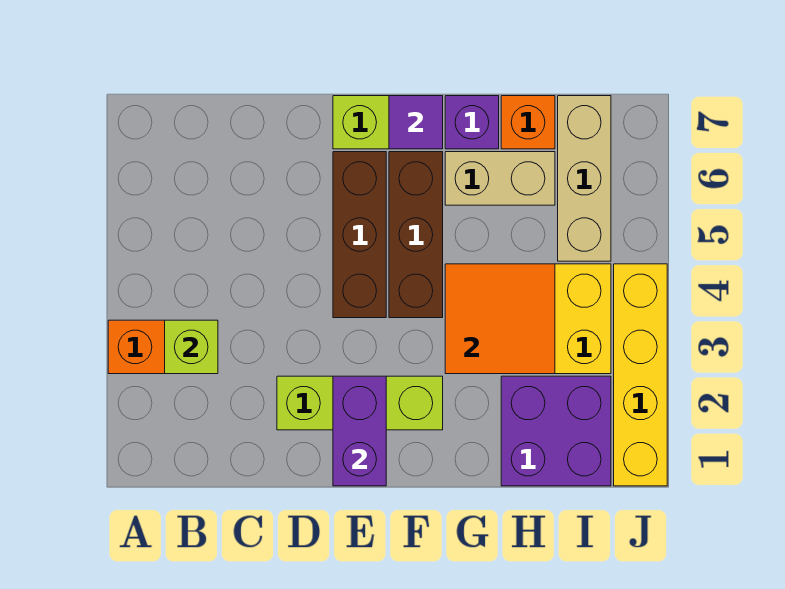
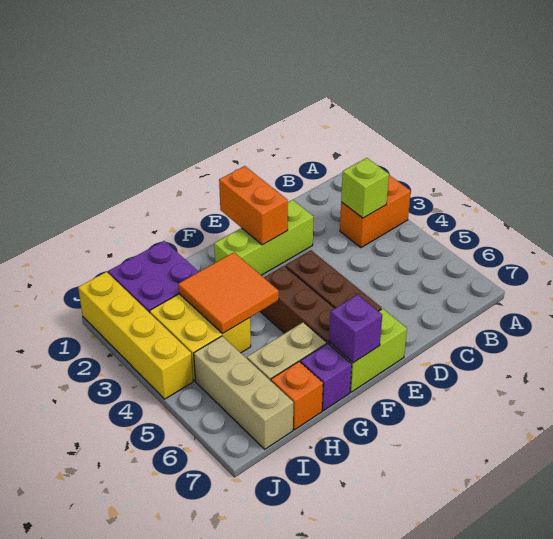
purple 1x2 brick [333,376,386,486] -> orange 1x2 brick [219,166,288,245]
purple 1x1 tile [389,96,443,149] -> purple 1x1 brick [329,295,382,363]

